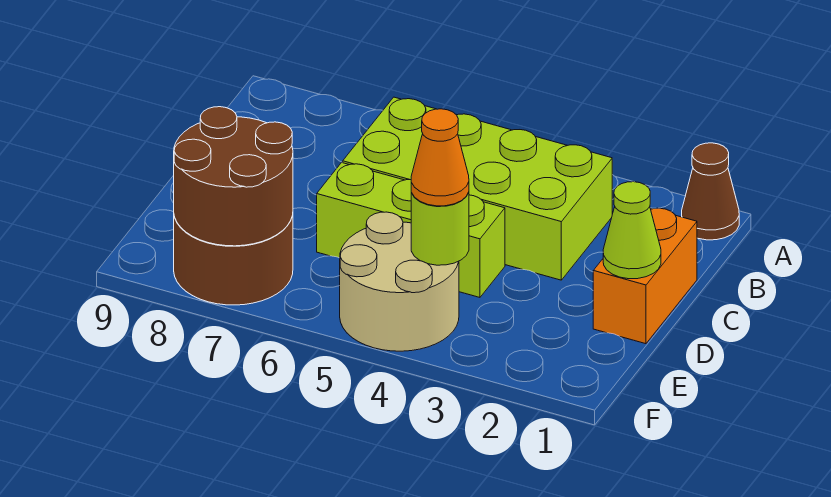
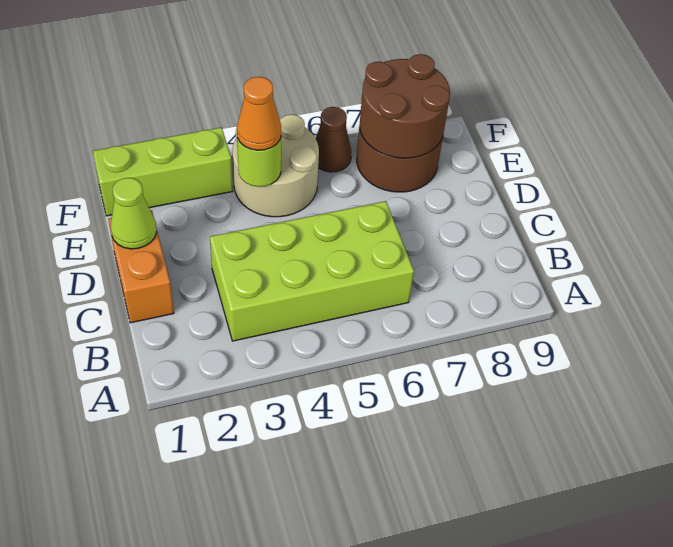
brown 1x1 cone [682,143,739,240] -> brown 1x1 cone moved to [316,107,352,172]
lime 1x3 brick [317,162,505,297] -> lime 1x3 brick moved to [93,127,233,216]

